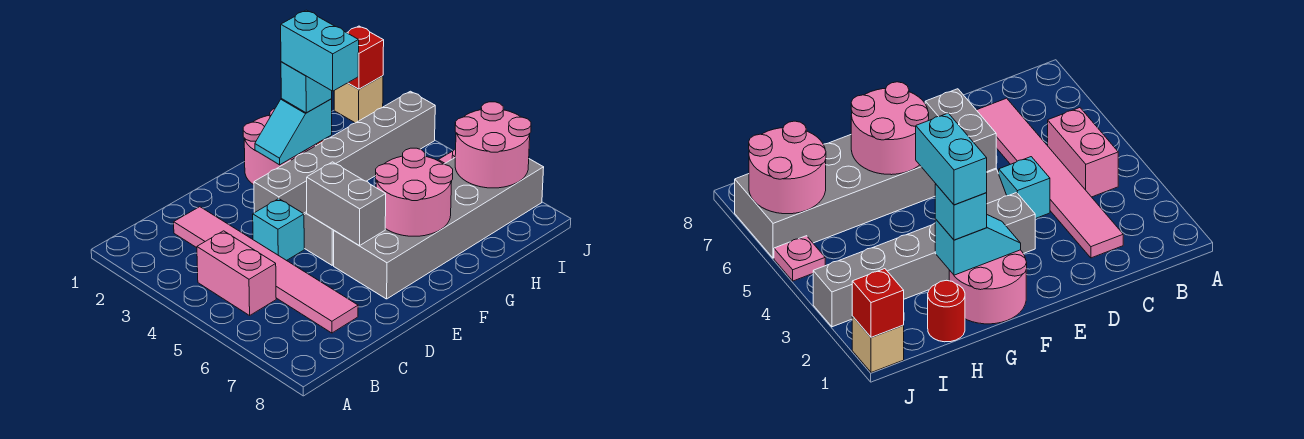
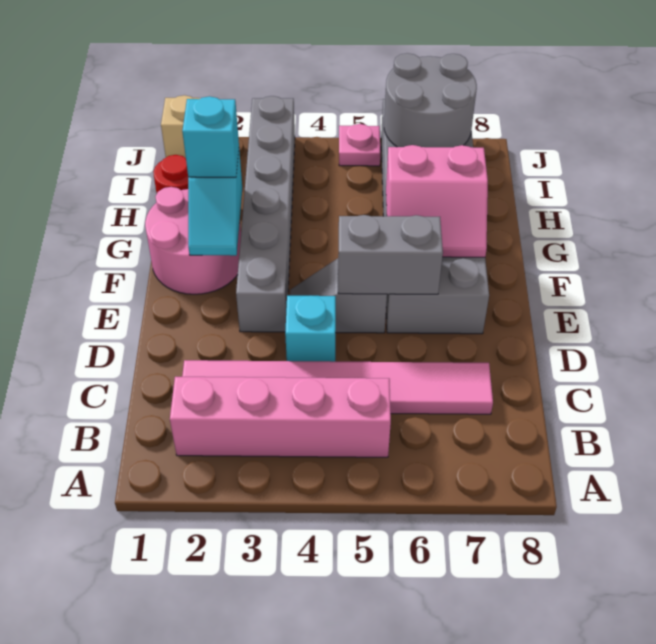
pink 1x2 brick [197,231,276,315] -> pink 1x4 brick [170,377,391,457]
pink 2x2 round brick [376,148,453,236] -> pink 2x2 slope [386,145,488,257]
cyan 1x2 brick [281,10,359,91] -> none
pink 2x2 round brick [455,102,531,188] -> grey 2x2 round brick [384,53,477,147]
red 1x1 brick [347,26,384,89] -> none

